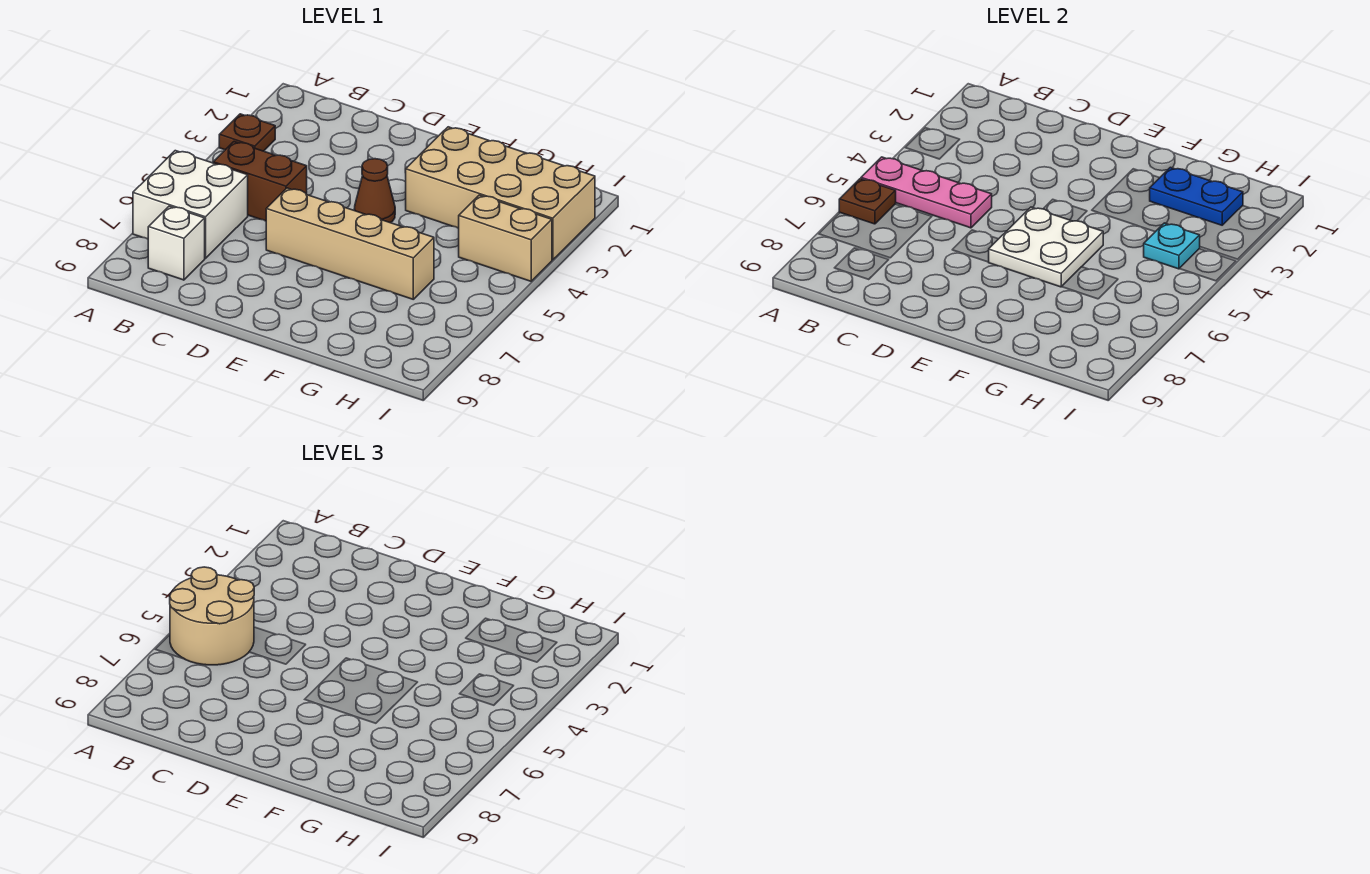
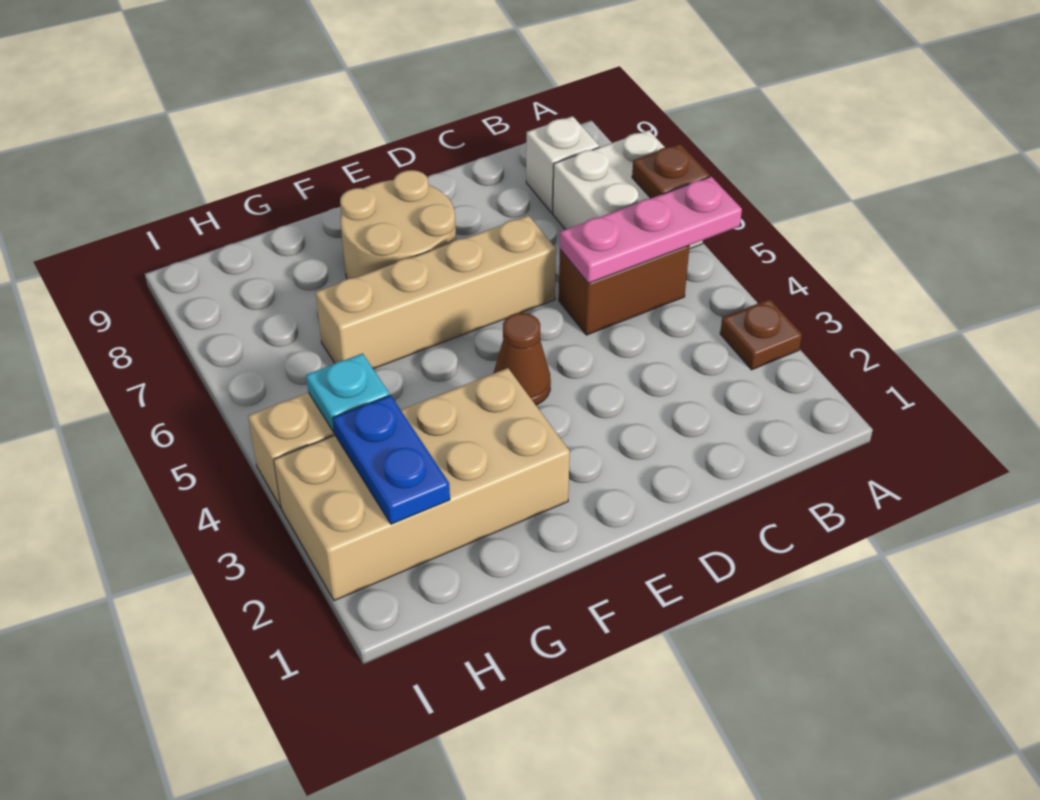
tan 2x2 round brick [170,567,254,665] -> tan 2x2 round brick moved to [340,170,456,279]
white 2x2 plate [989,207,1103,287] -> none
blue 1x2 plate [1150,167,1243,225] -> blue 1x2 plate turned to [333,395,450,524]

